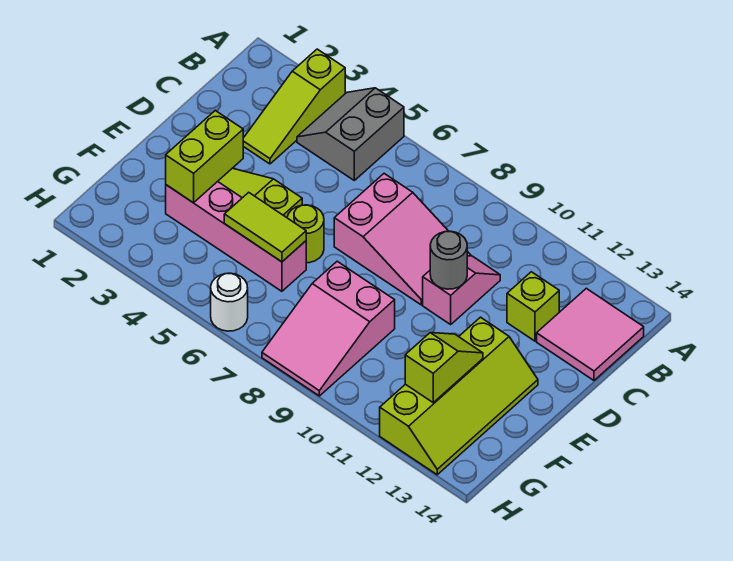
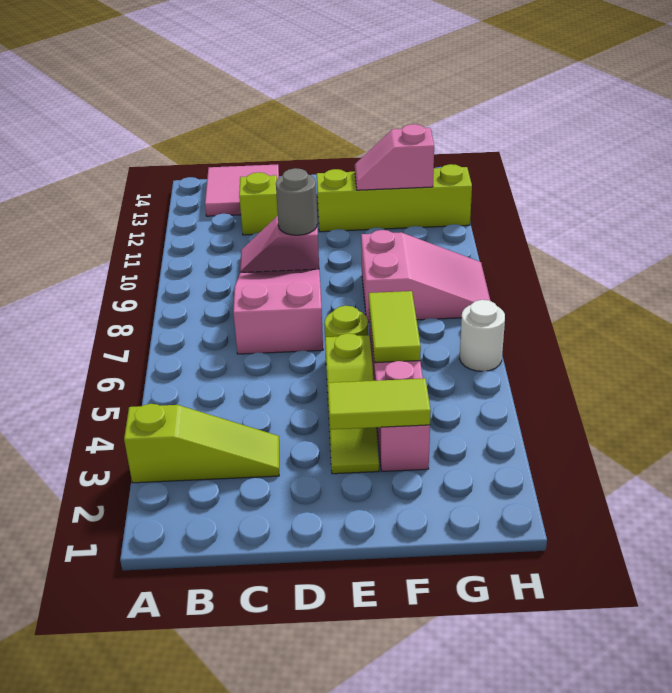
grey 2x2 slope [297,88,404,180] -> none
lime 1x2 brick [166,111,243,203] -> lime 1x2 tile [328,378,431,429]
lime 1x2 slope [405,333,483,402] -> pink 1x2 slope [355,124,434,190]

